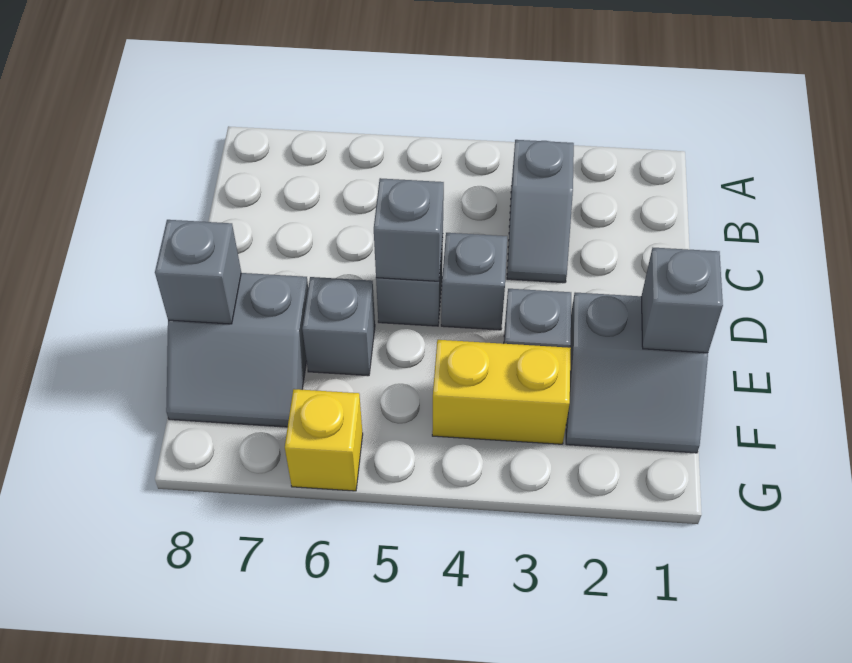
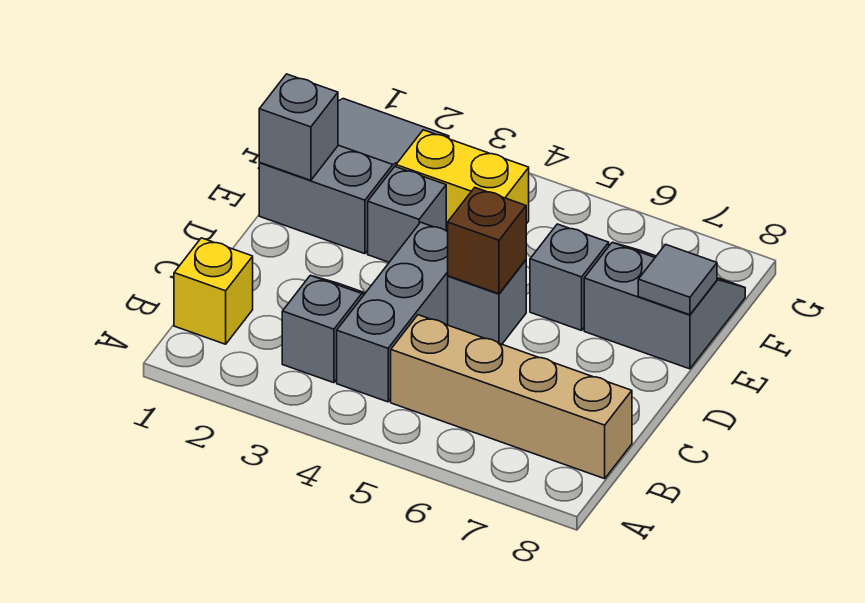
none -> tan 1x4 brick [391,315,632,479]
grey 1x1 brick [441,233,507,330] -> grey 1x3 brick [337,222,448,402]
grey 1x1 brick [374,178,444,281] -> brown 1x1 brick [448,188,526,294]
grey 2x2 slope [566,293,708,453] -> grey 2x3 slope [259,99,449,254]
grey 1x1 brick [155,220,241,324] -> grey 1x1 tile [638,244,717,315]
yellow 1x1 brick [285,389,363,491] -> yellow 1x1 brick moved to [174,238,253,344]

